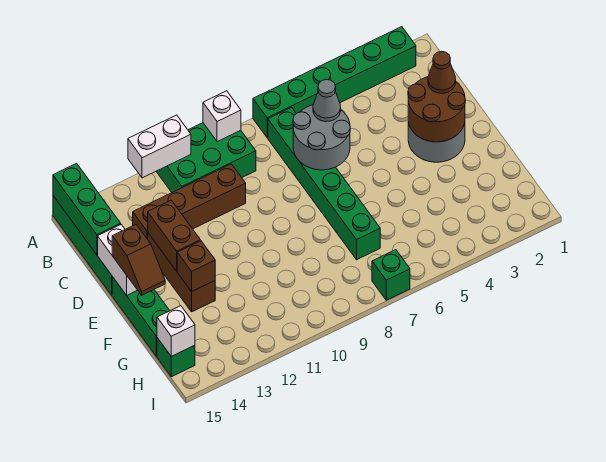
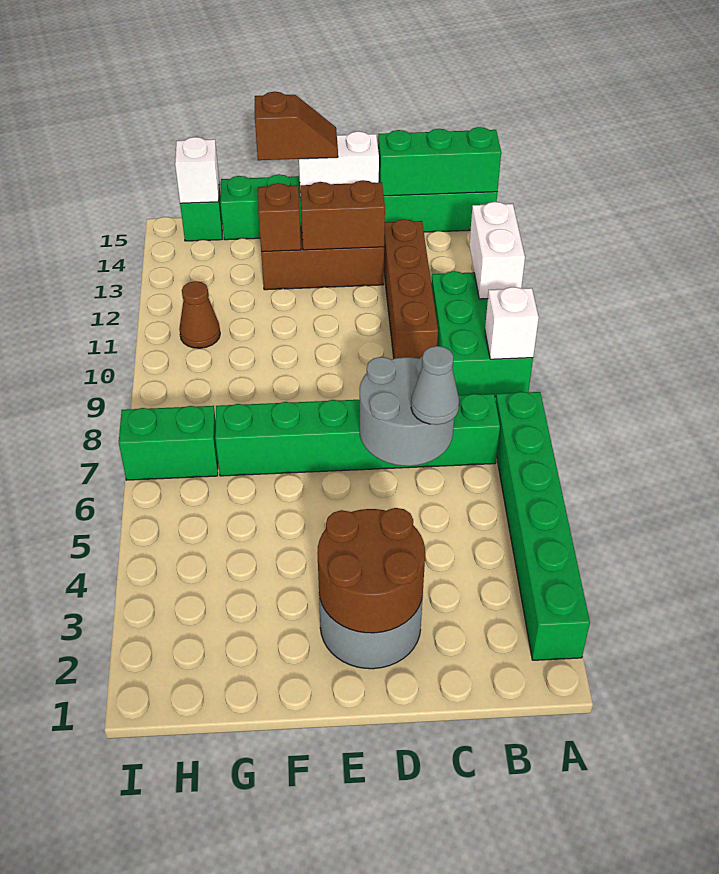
brown 1x1 cone [428,51,456,93] -> brown 1x1 cone moved to [179,281,220,348]
brown 1x2 slope [112,225,165,295] -> brown 1x2 slope turned to [255,92,338,160]
green 1x1 brick [372,250,410,300] -> green 1x2 brick [119,406,218,480]

